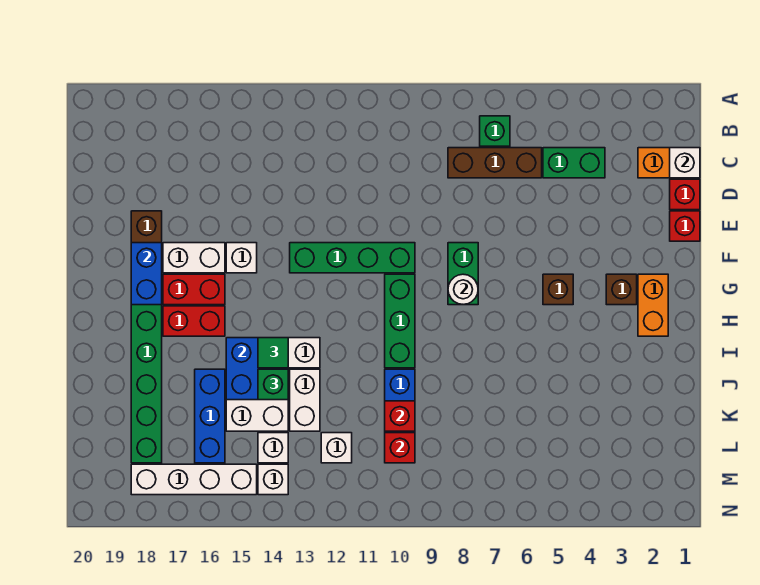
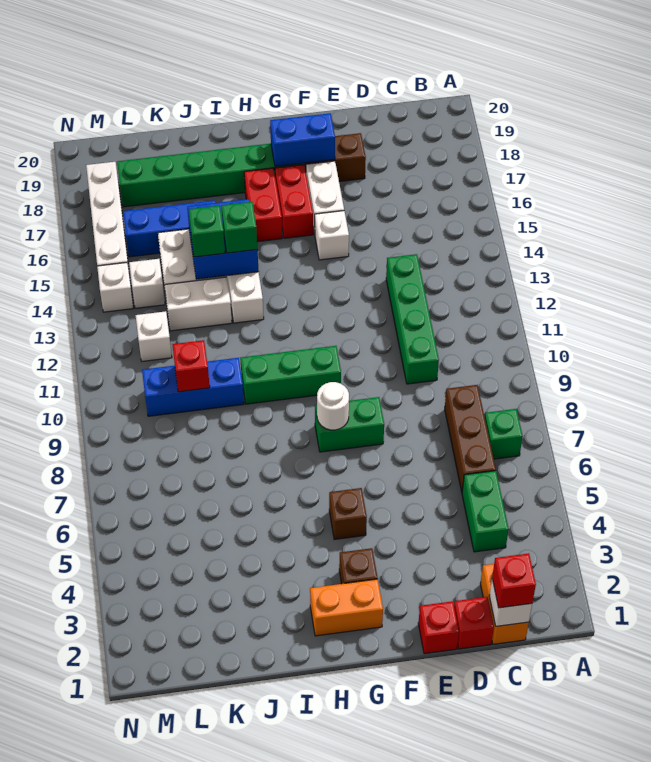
green 1x4 brick [290,243,415,273] -> green 1x4 brick moved to [386,254,439,384]
green 1x1 tile [258,338,288,368] -> green 1x1 brick [221,202,257,253]
red 1x1 brick [385,433,415,463] -> red 1x1 brick moved to [492,553,536,608]

